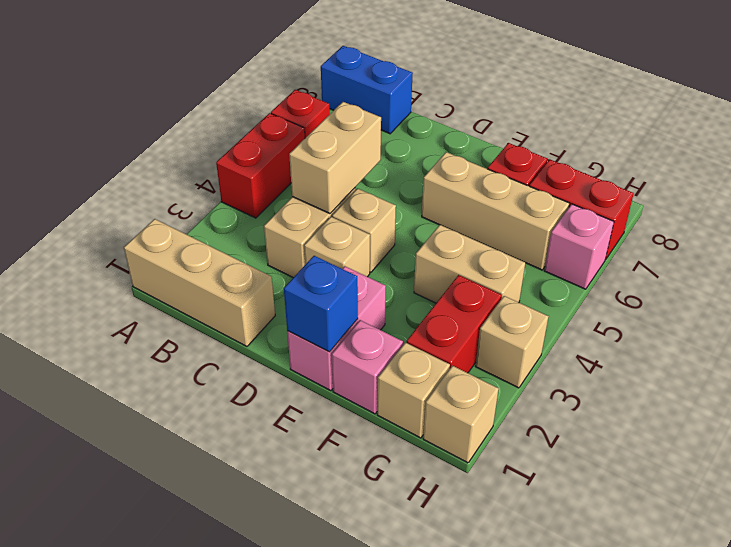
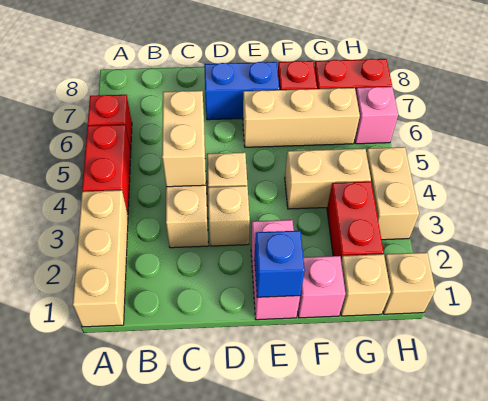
tan 1x3 brick [124,219,275,346] -> tan 1x3 brick turned to [73,190,128,327]
blue 1x2 brick [321,46,413,134] -> blue 1x2 brick moved to [204,62,279,120]
tan 1x1 brick [476,296,549,388] -> tan 1x2 brick [366,147,419,240]

